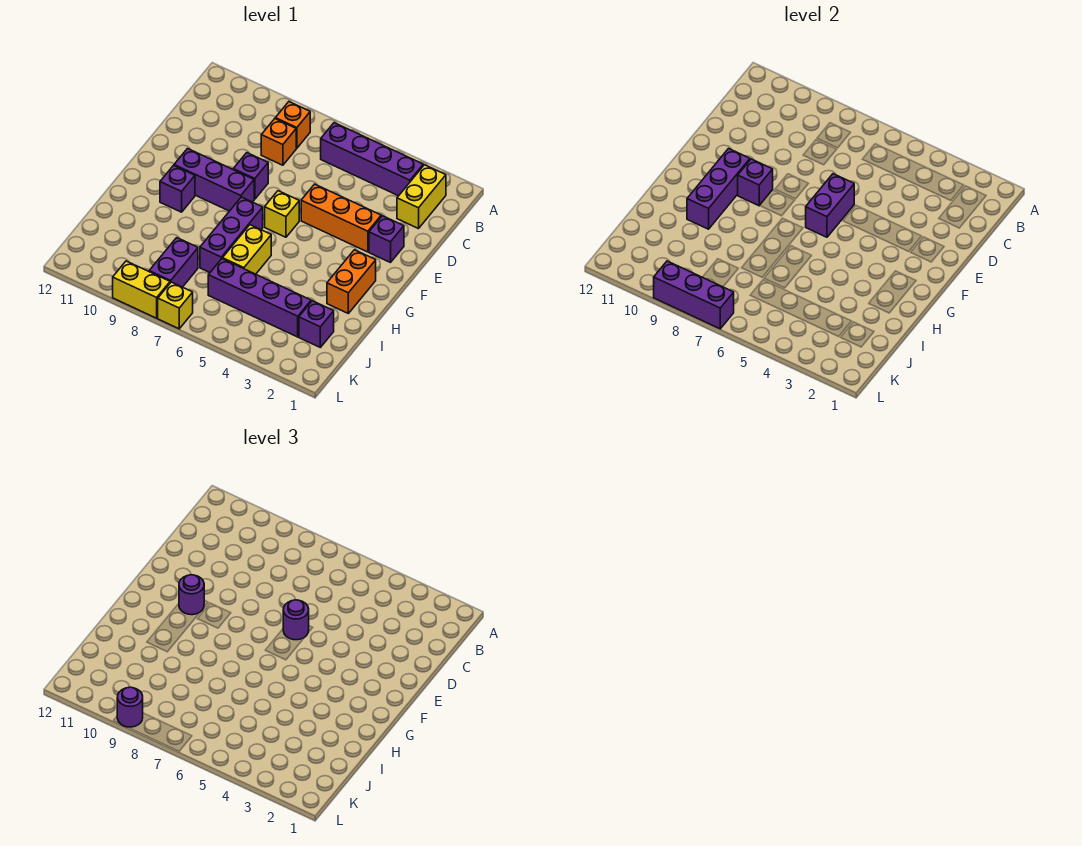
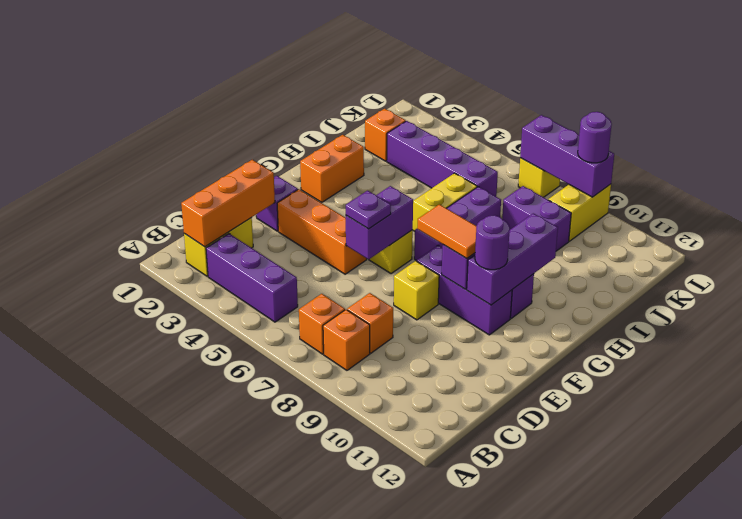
none -> orange 1x3 brick [181,160,275,247]
purple 1x4 brick [321,123,423,196] -> purple 1x3 brick [206,234,298,322]
none -> orange 1x1 brick [299,294,345,354]
purple 1x1 round brick [283,600,309,640] -> purple 1x1 plate [346,191,391,229]
purple 1x1 brick [233,153,268,199] -> yellow 1x1 brick [394,261,439,320]
none -> orange 1x2 tile [417,204,477,259]
purple 1x1 brick [299,301,334,347] -> orange 1x1 brick [365,109,406,161]
purple 1x2 brick [149,238,198,287] -> purple 1x2 brick turned to [502,186,571,251]
yellow 1x2 brick [113,261,170,318] -> yellow 1x2 brick turned to [548,184,611,241]

